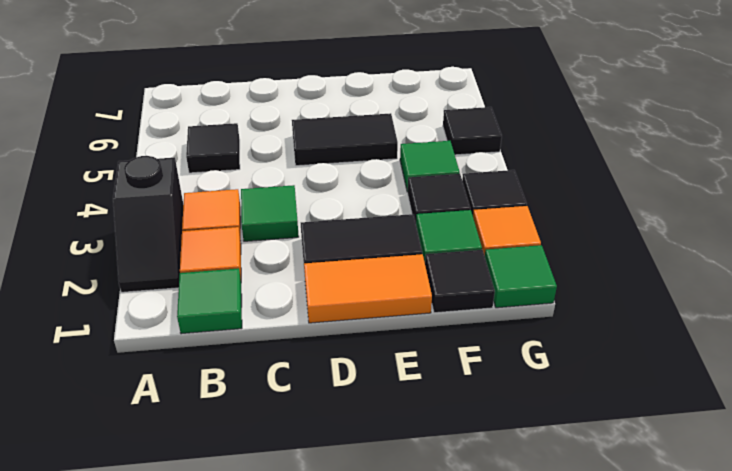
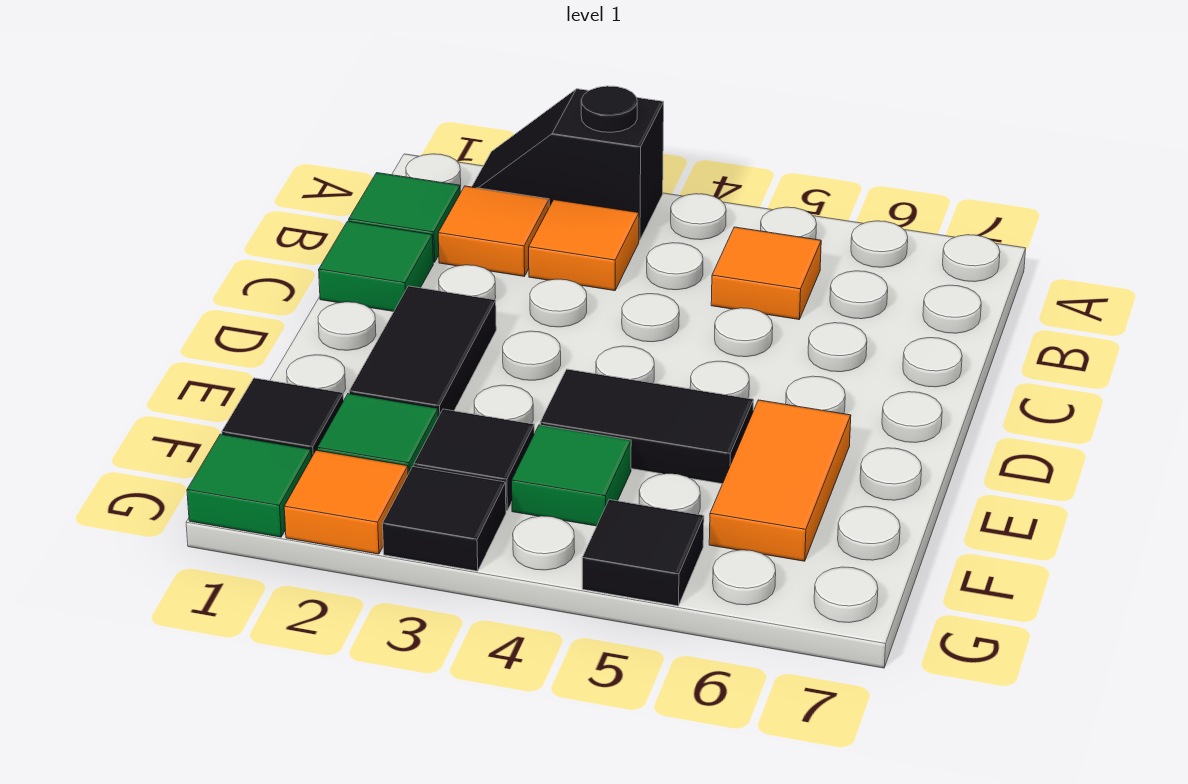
black 1x1 tile [186,123,240,173] -> orange 1x1 tile [711,227,821,319]
green 1x1 tile [241,185,299,241] -> green 1x1 tile moved to [319,221,433,311]
orange 1x2 tile [304,254,432,323] -> orange 1x2 tile moved to [709,400,851,561]
black 1x2 tile [292,113,398,166] -> black 1x2 tile turned to [540,369,754,484]

